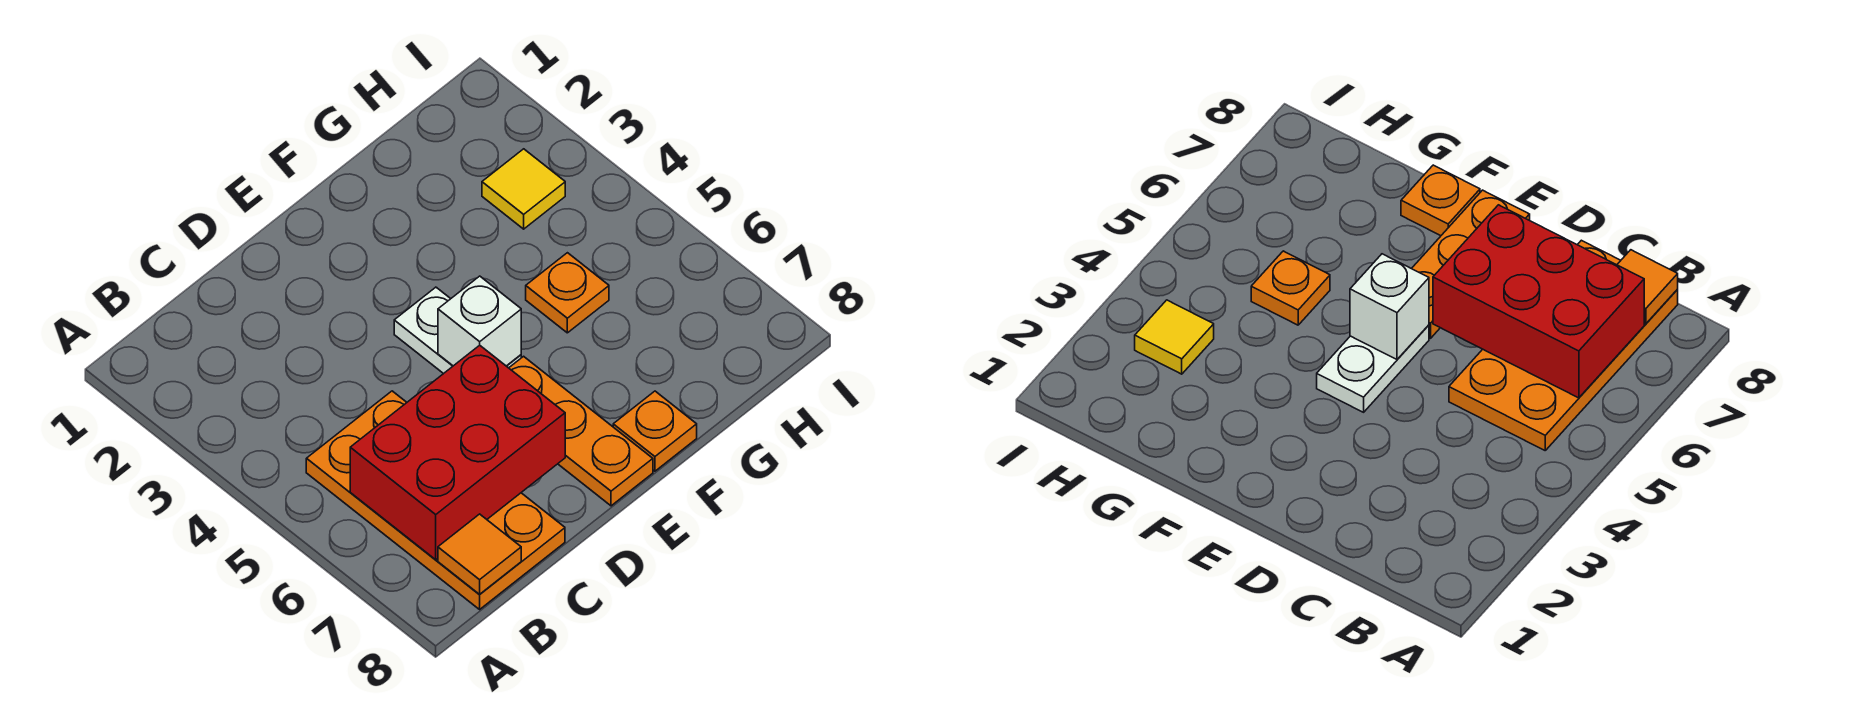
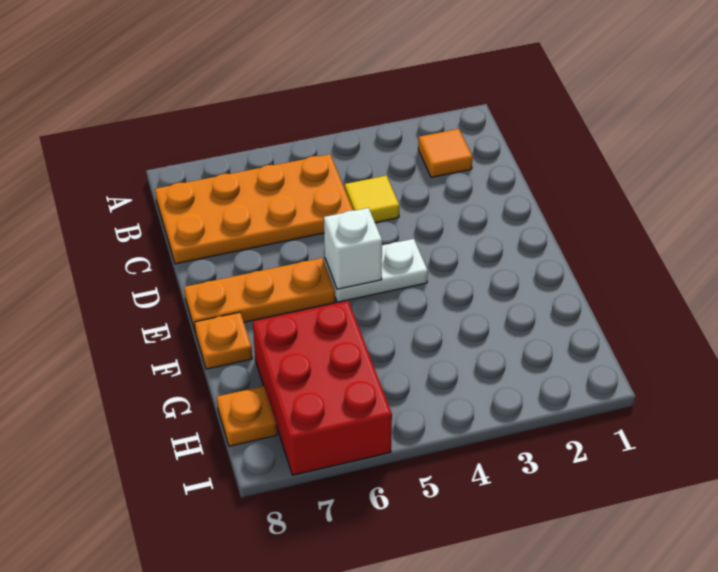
red 2x3 brick [350,345,565,560] -> red 2x3 brick moved to [253,301,392,475]
orange 1x1 tile [438,514,521,595] -> orange 1x1 tile moved to [418,129,473,177]
orange 1x1 plate [526,253,609,333] -> orange 1x1 plate moved to [217,386,277,446]
yellow 1x1 tile [482,149,565,229] -> yellow 1x1 tile moved to [345,176,399,223]

